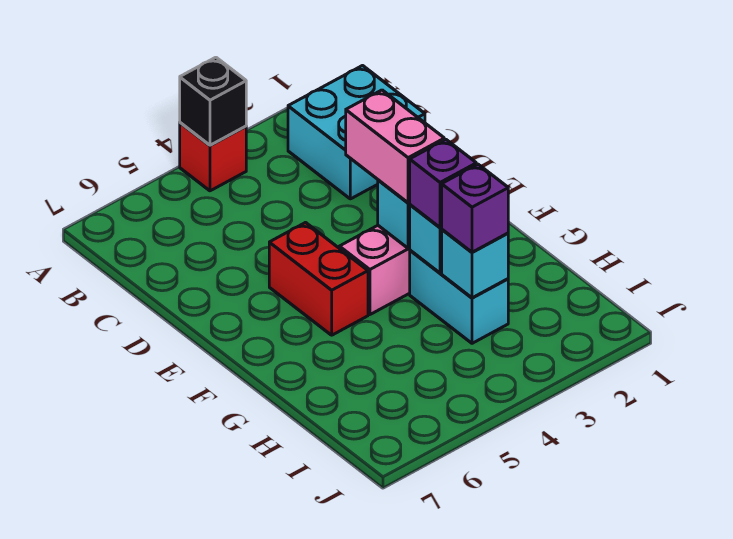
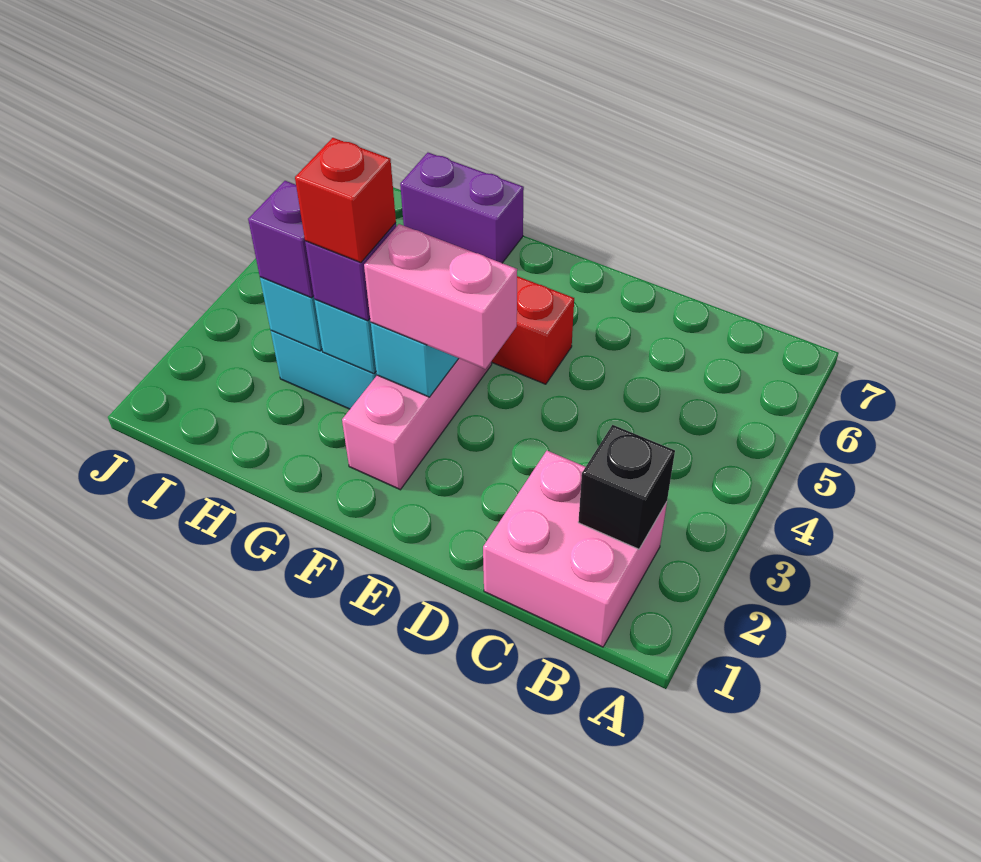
red 1x1 brick [180,123,246,191] -> red 1x1 brick moved to [295,138,396,263]
black 1x1 brick [180,57,246,145] -> black 1x1 brick moved to [578,425,675,549]
cyan 2x2 brick [288,66,425,199] -> pink 2x2 brick [483,451,667,647]
none -> purple 1x2 brick [400,153,524,263]

